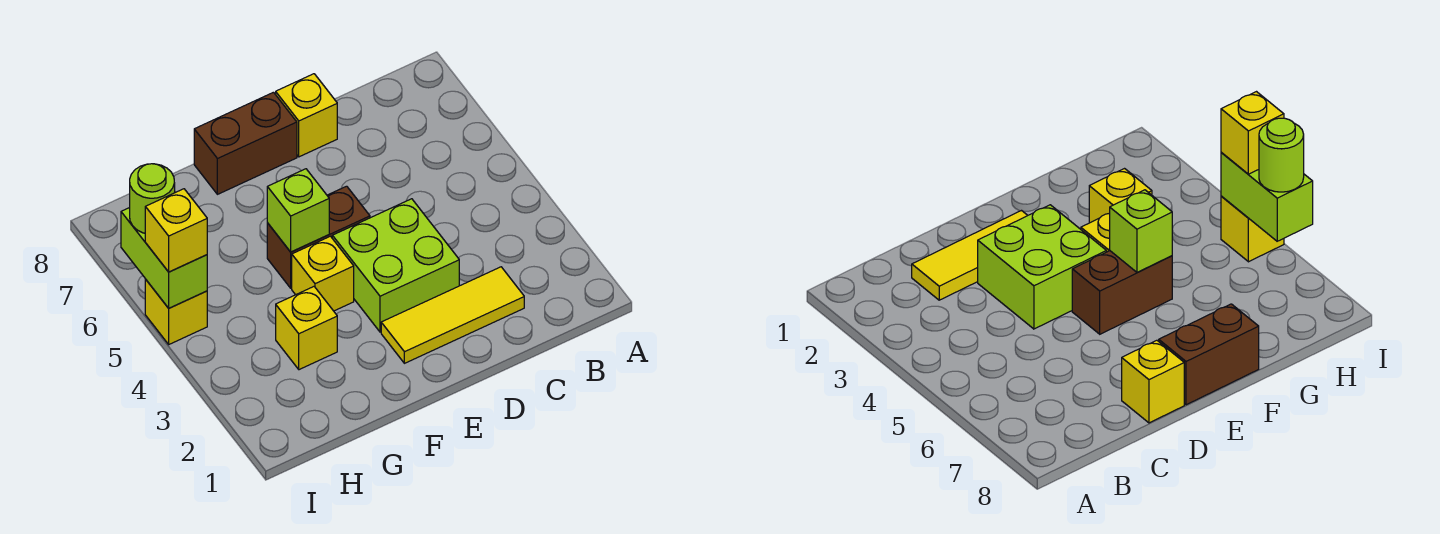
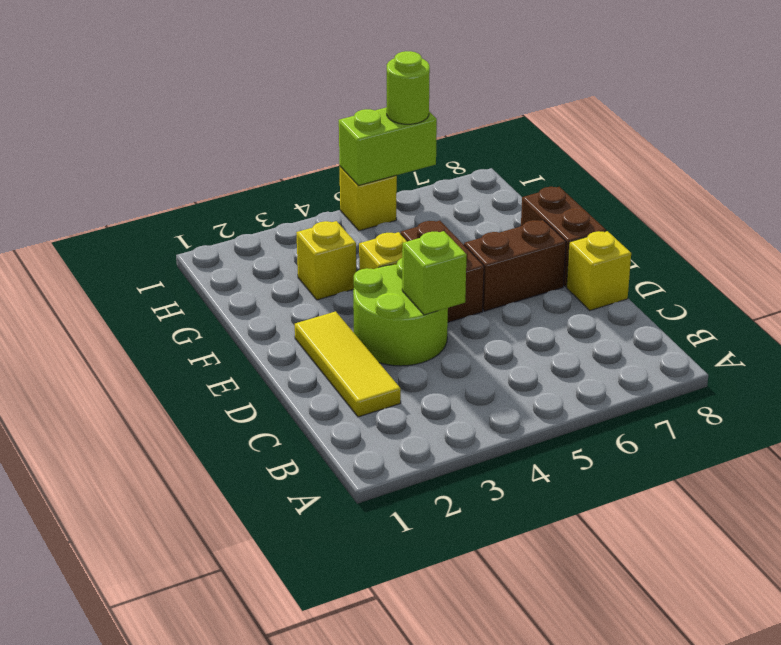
lime 2x2 brick [332,199,459,332] -> lime 2x2 round brick [353,258,448,366]
none -> brown 1x2 brick [464,220,566,311]
lime 1x1 brick [267,169,329,252] -> lime 1x1 brick moved to [402,231,467,315]
yellow 1x1 brick [145,189,207,272] -> none

